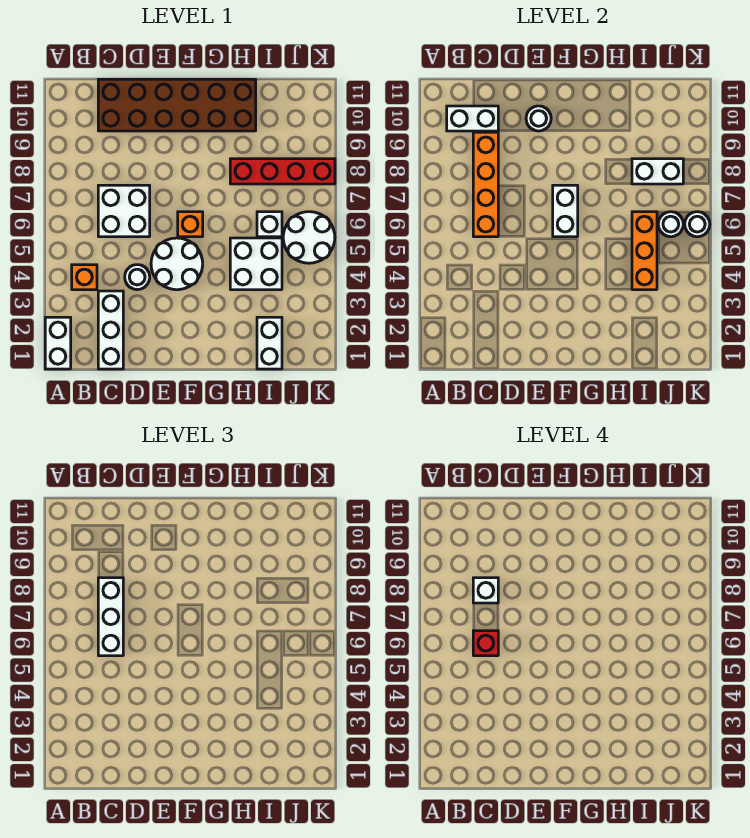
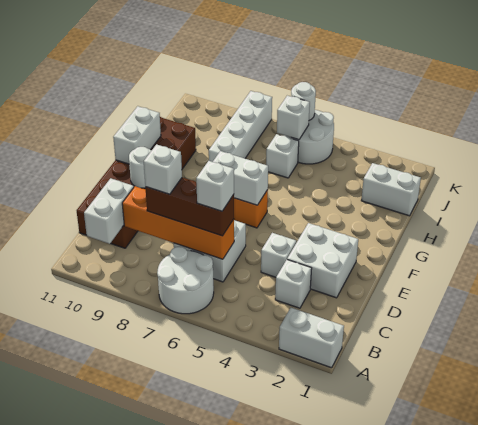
orange 1x1 brick [72,265,97,290] -> none
white 1x3 brick [98,291,123,369] -> white 1x1 brick [275,260,312,308]
white 1x3 brick [98,578,123,656] -> brown 1x3 brick [145,178,234,236]
red 1x1 brick [473,631,498,656] -> white 1x1 brick [196,161,234,211]
white 1x1 round brick [125,265,150,290] -> white 1x1 brick [261,233,296,277]
white 2x2 round brick [151,238,203,290] -> white 2x2 round brick moved to [157,247,214,314]
white 2x2 brick [230,238,282,290] -> white 2x2 brick moved to [287,223,358,298]
red 1x4 brick [230,159,335,184] -> white 1x4 brick [209,91,272,162]
orange 1x3 brick [632,212,657,290] -> none
white 1x2 brick [632,159,683,184] -> white 1x2 brick moved to [113,106,161,164]
white 1x1 round brick [658,212,683,237] -> white 1x1 brick [277,96,310,140]

